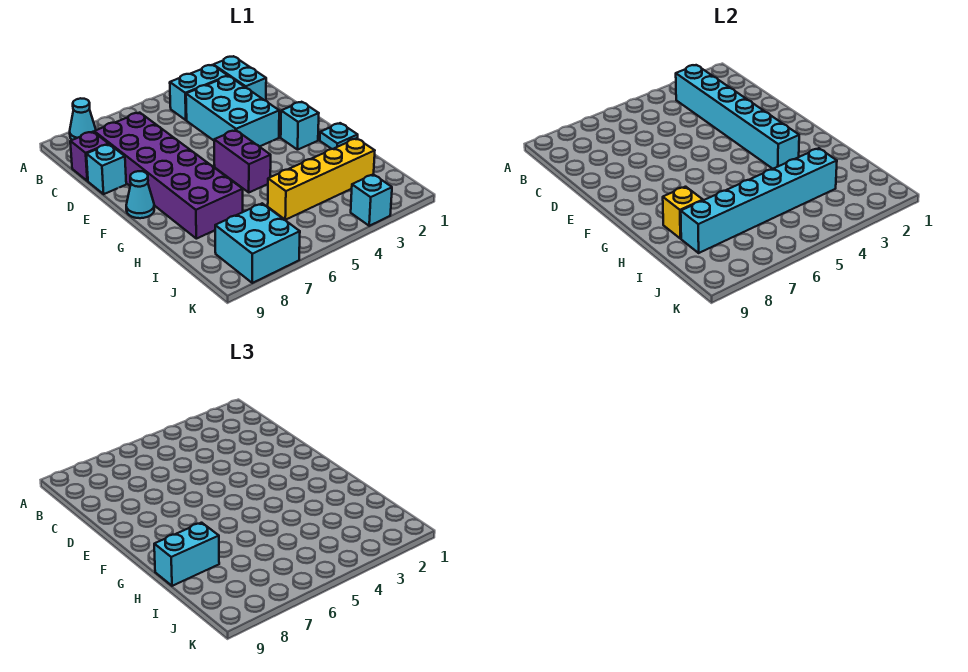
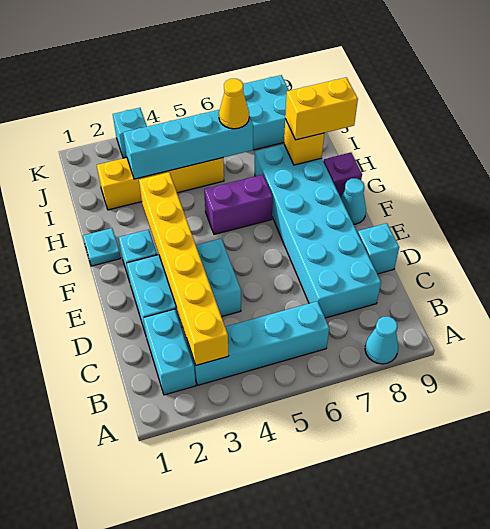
cyan 1x2 brick [170,65,228,120] -> cyan 1x4 brick [186,301,329,385]
cyan 1x6 brick [676,65,799,169] -> yellow 1x6 brick [139,172,229,365]
cyan 2x3 brick [186,76,279,147] -> cyan 2x3 brick turned to [126,239,241,334]
purple 2x6 brick [94,113,243,239] -> cyan 2x6 brick [254,144,381,318]
purple 1x1 brick [70,132,108,181] -> purple 1x1 brick moved to [323,153,362,198]
purple 1x2 brick [214,130,271,192] -> purple 1x2 brick turned to [204,174,273,234]
cyan 1x2 brick [154,523,219,586] -> yellow 1x2 brick [285,78,358,140]
cyan 1x6 brick [681,148,837,253] -> cyan 1x4 brick [123,110,253,179]
none -> yellow 1x1 cone [219,79,249,129]

